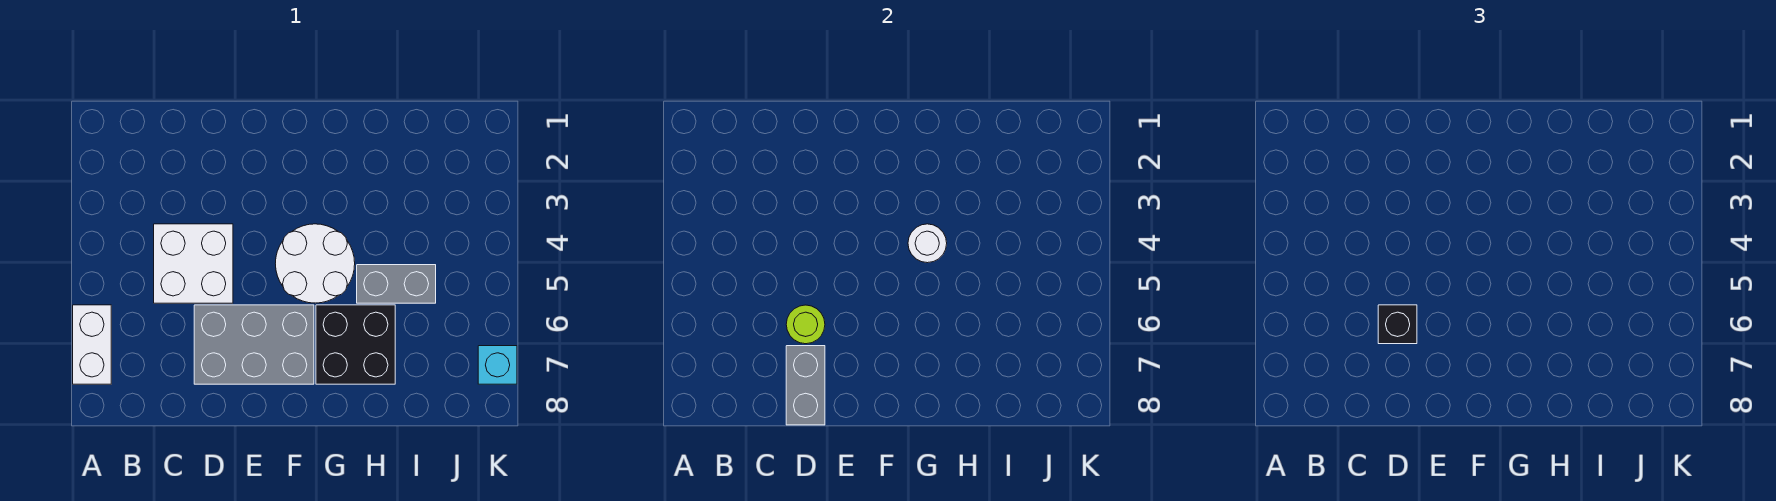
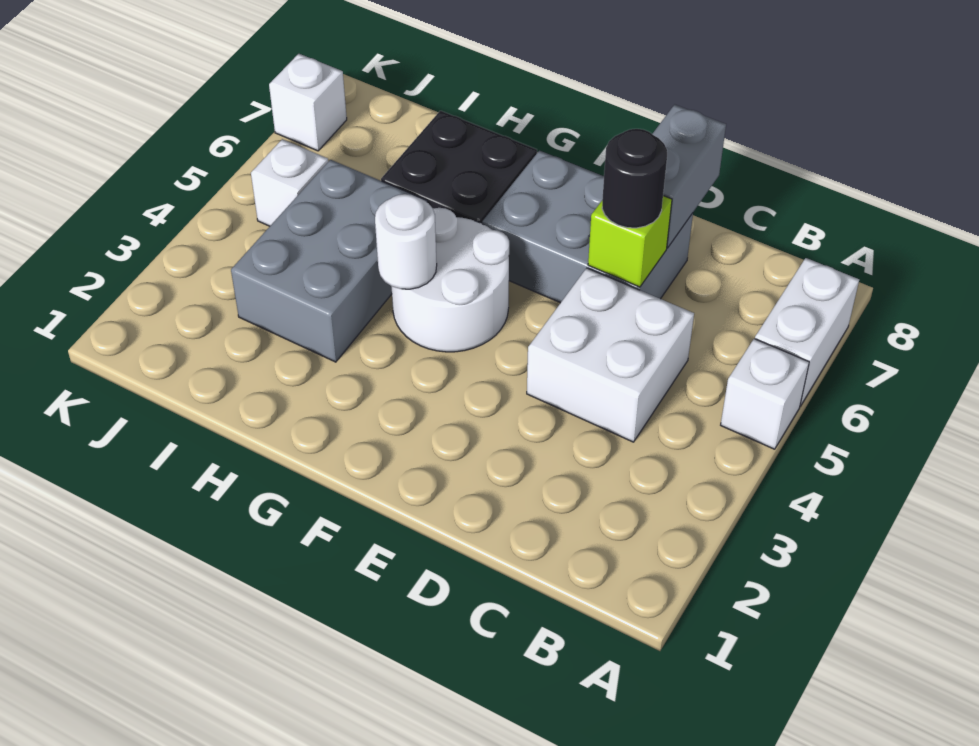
none -> white 1x1 brick [721,339,809,449]
lime 1x1 round brick [786,305,825,344] -> lime 1x1 brick [588,196,672,287]
black 1x1 brick [1378,305,1417,344] -> black 1x1 round brick [602,129,667,228]
grey 1x2 brick [357,265,436,303] -> grey 2x3 brick [231,160,427,362]
none -> white 1x1 brick [251,139,328,226]
cyan 1x1 brick [478,346,517,384] -> white 1x1 brick [269,54,347,151]

